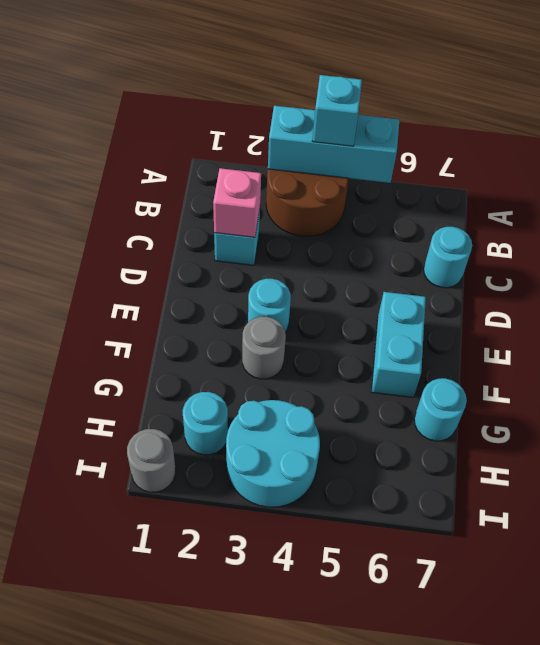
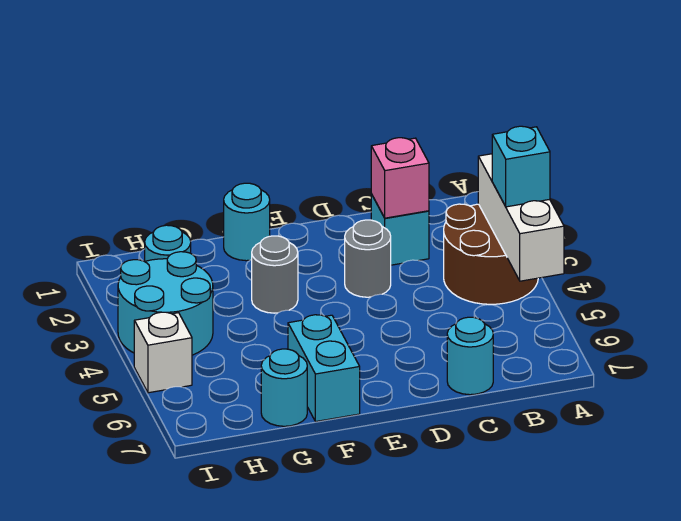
cyan 1x3 brick [268,106,399,183] -> white 1x3 brick [478,154,564,281]
cyan 1x1 round brick [248,279,291,332] -> cyan 1x1 round brick moved to [224,183,270,261]
cyan 1x2 brick [371,292,426,397] -> cyan 1x2 brick turned to [288,315,360,422]
grey 1x1 round brick [127,429,176,492] -> grey 1x1 round brick moved to [345,220,391,297]
none -> white 1x1 brick [134,312,192,393]

